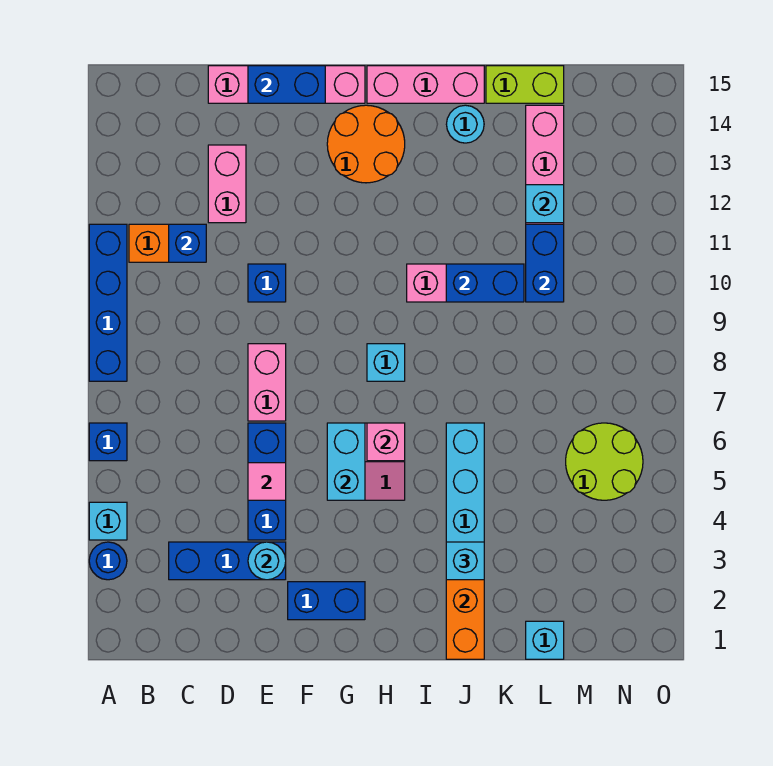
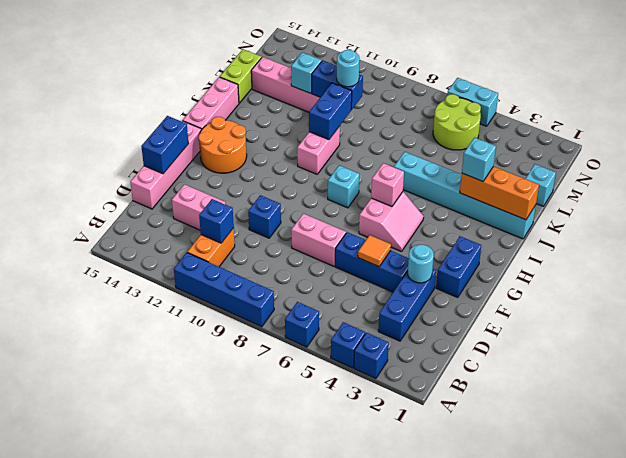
blue 1x1 round brick [89,542,127,580] -> blue 1x1 brick [354,333,389,379]
cyan 1x1 brick [89,502,127,540] -> blue 1x1 brick [331,322,365,368]
pink 1x1 tile [248,463,286,500] -> orange 1x1 tile [358,235,391,267]
cyan 1x2 brick [327,423,365,500] -> cyan 1x2 brick moved to [447,78,498,126]
cyan 1x1 round brick [446,105,484,143] -> cyan 1x1 round brick moved to [337,50,360,87]

